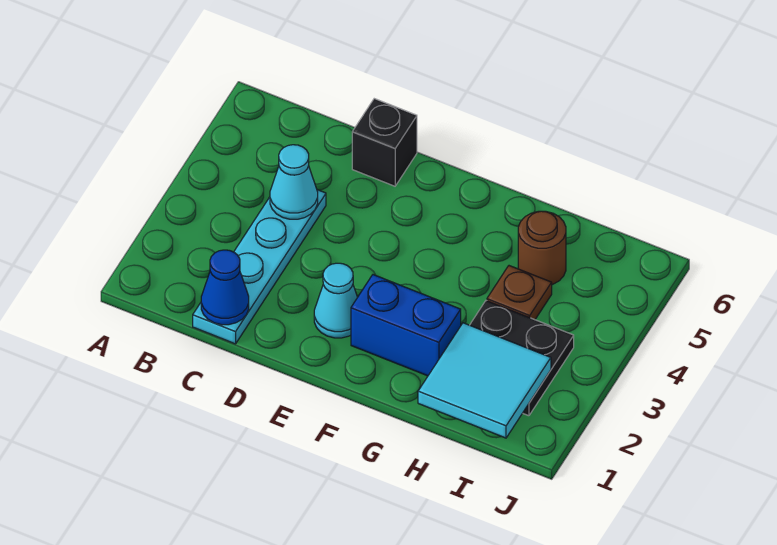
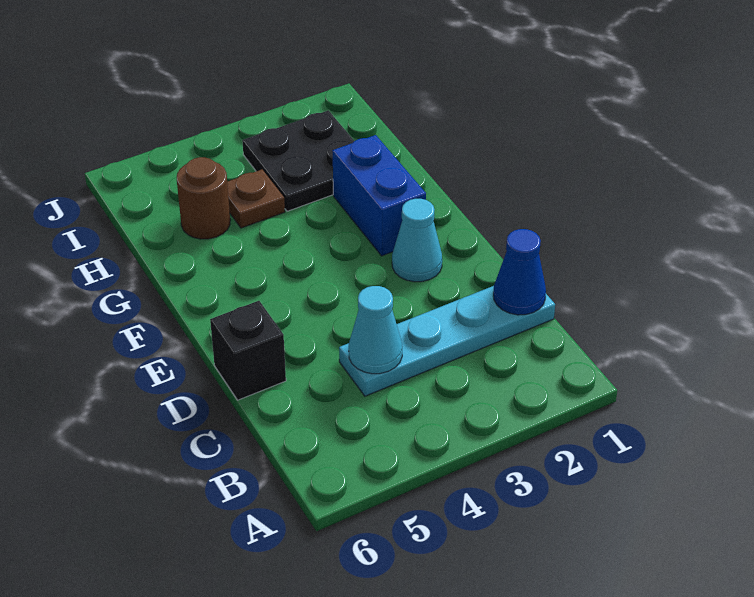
cyan 2x2 tile [418,323,551,438] -> none

